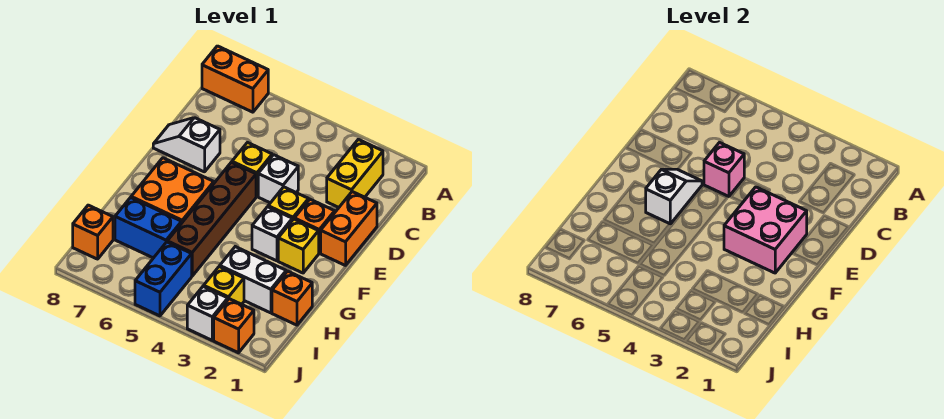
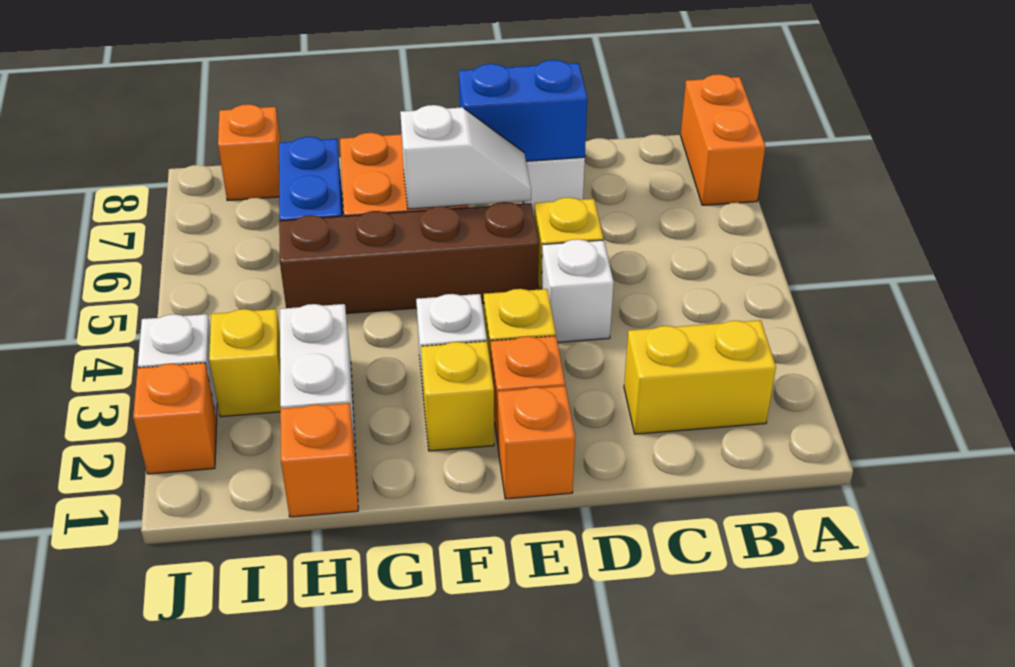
orange 1x2 brick [321,192,377,266] -> orange 1x1 brick [498,386,575,499]
pink 1x1 brick [704,143,744,196] -> none
pink 2x2 brick [724,187,807,273] -> none
blue 1x2 brick [135,242,192,316] -> blue 1x2 brick moved to [459,60,587,161]

